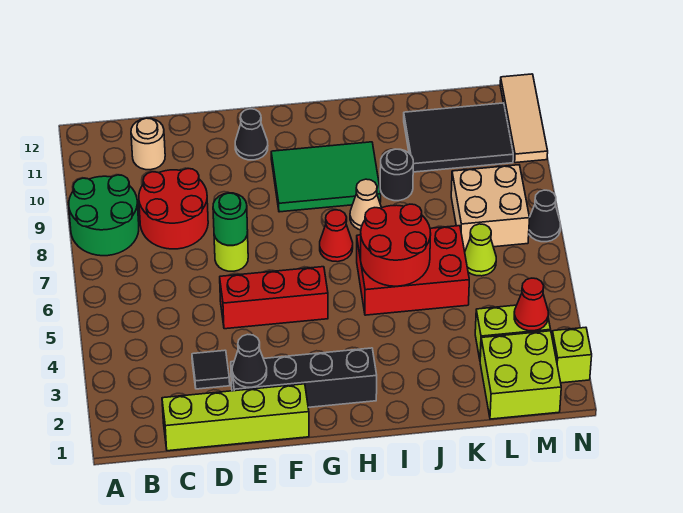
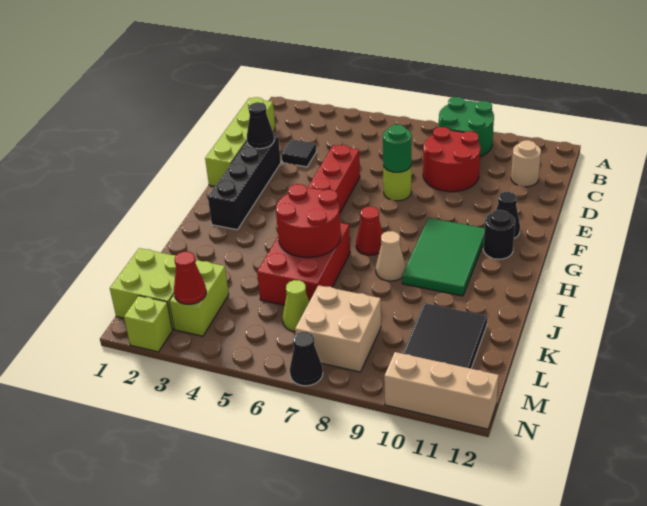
black 1x1 round brick [380,149,413,201] -> black 1x1 round brick moved to [483,210,515,259]
tan 1x3 tile [500,74,548,163] -> tan 1x3 brick [384,352,499,429]

